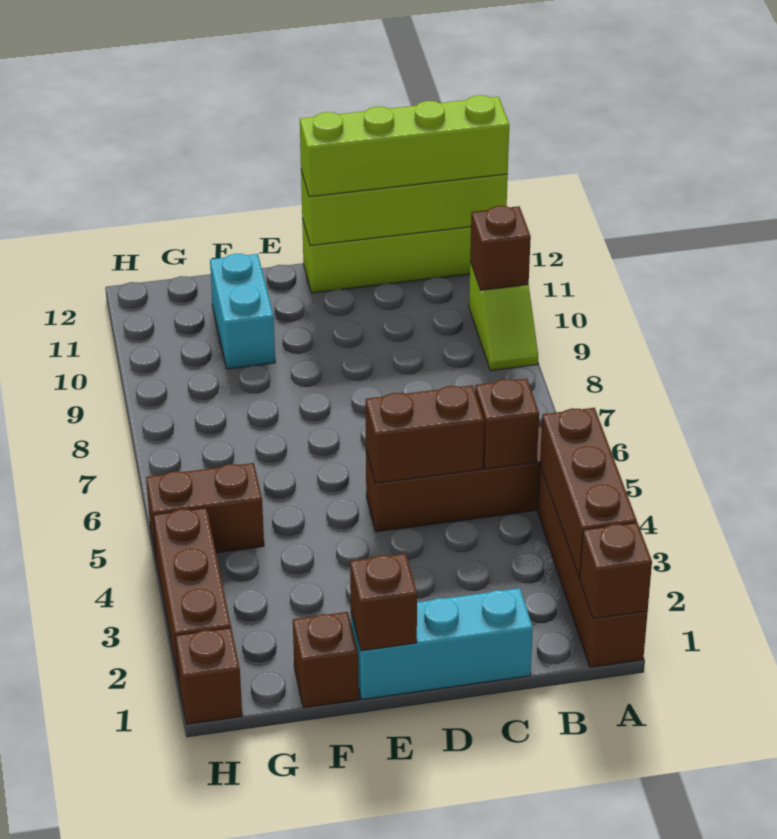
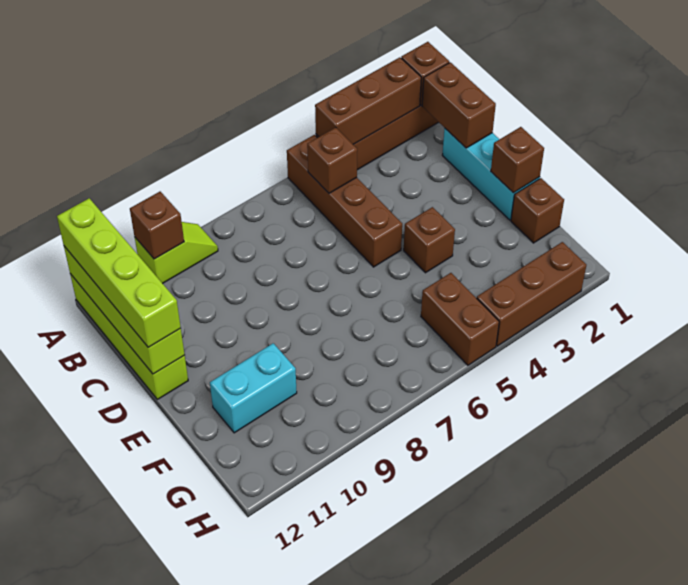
brown 1x2 brick [366,385,484,483] -> brown 1x2 brick moved to [422,62,496,148]
brown 1x1 brick [175,628,242,724] -> brown 1x1 brick moved to [404,207,455,273]

